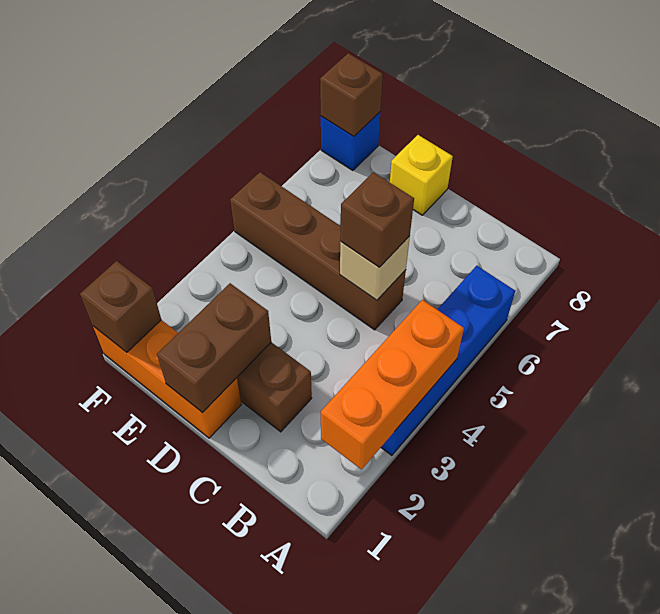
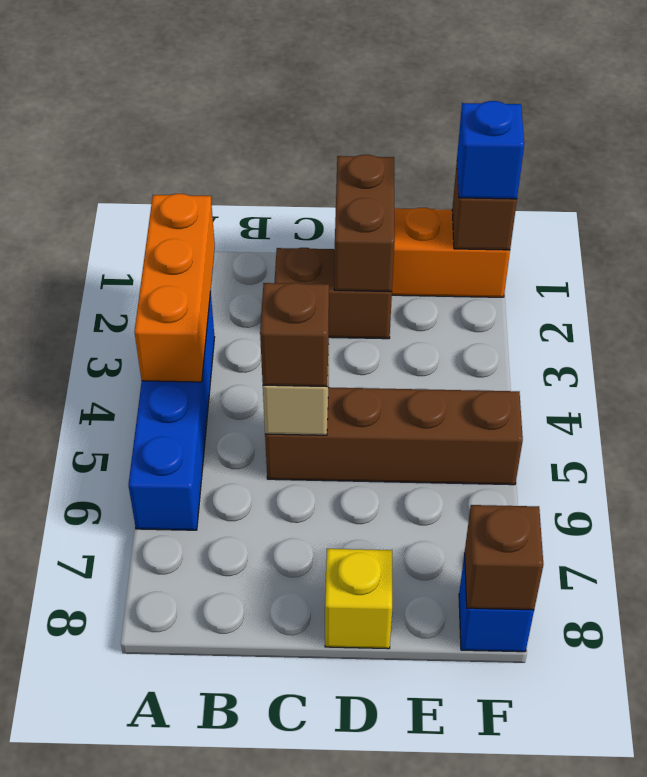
none -> blue 1x1 brick [457,101,524,199]

